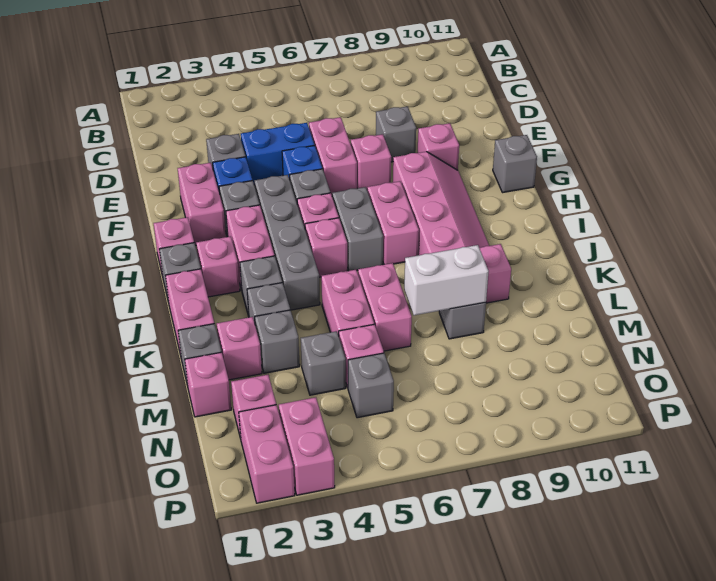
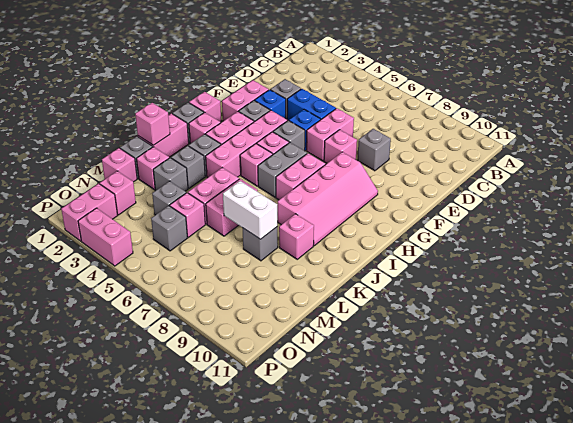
pink 1x1 brick [417,123,459,170] -> pink 1x1 brick moved to [135,103,170,145]
grey 1x4 brick [255,175,320,310] -> pink 1x4 brick [206,111,287,178]
grey 1x1 brick [493,135,537,193] -> none
pink 1x2 brick [279,397,335,495] -> pink 1x2 brick turned to [78,208,133,266]

